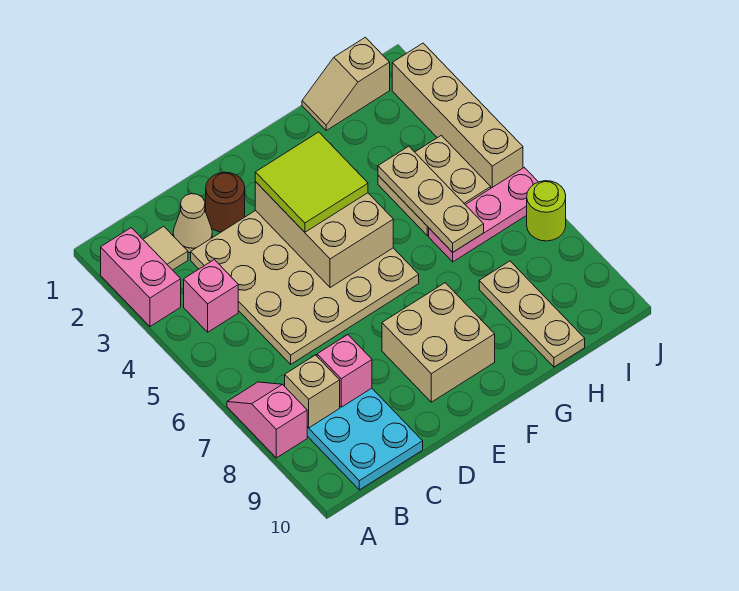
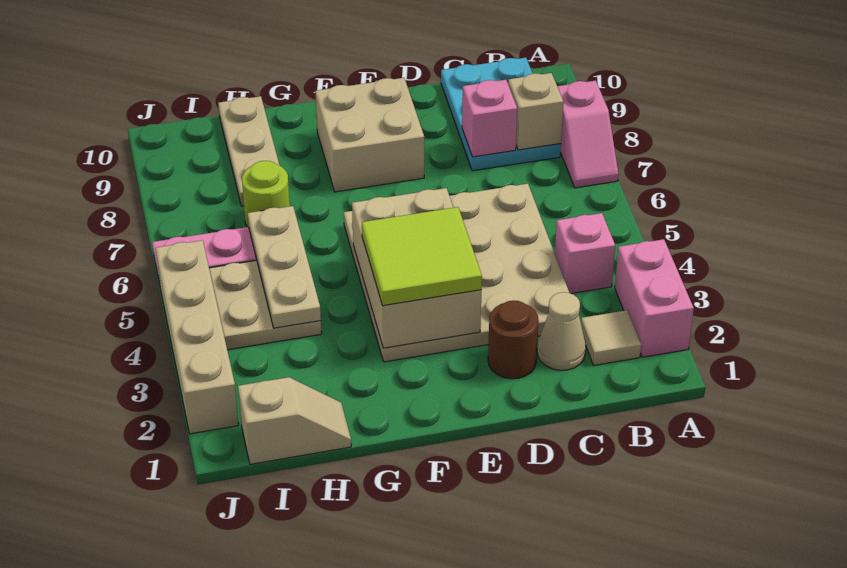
lime 1x1 round brick [527,181,566,241] -> lime 1x1 round brick moved to [242,161,290,227]

